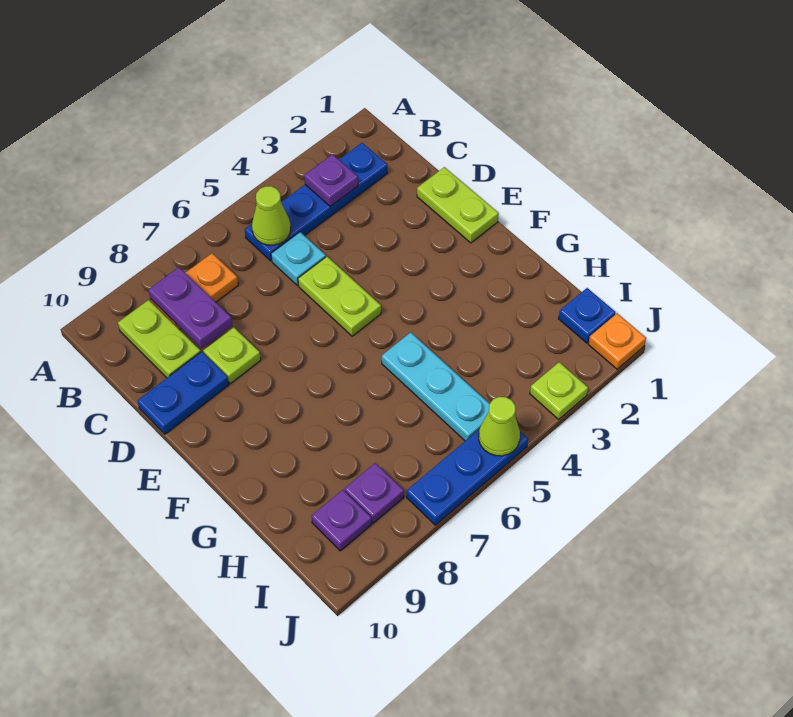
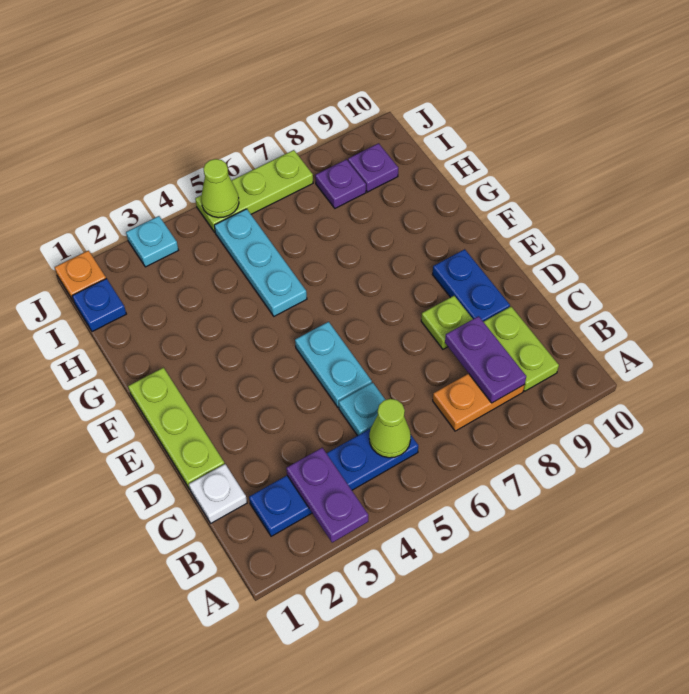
purple 1x1 plate [304,154,358,207] -> purple 1x2 plate [286,448,368,543]
none -> white 1x1 plate [189,464,247,523]
lime 1x2 plate [417,167,499,243] -> lime 1x3 plate [128,368,225,489]
lime 1x2 plate [298,257,381,336] -> cyan 1x2 plate [295,322,372,407]
blue 1x2 plate [137,352,229,434] -> blue 1x2 plate turned to [433,249,510,322]
lime 1x1 plate [530,362,588,419] -> cyan 1x1 plate [126,216,178,267]
blue 1x3 plate [407,430,528,525] -> lime 1x3 plate [195,150,313,232]

